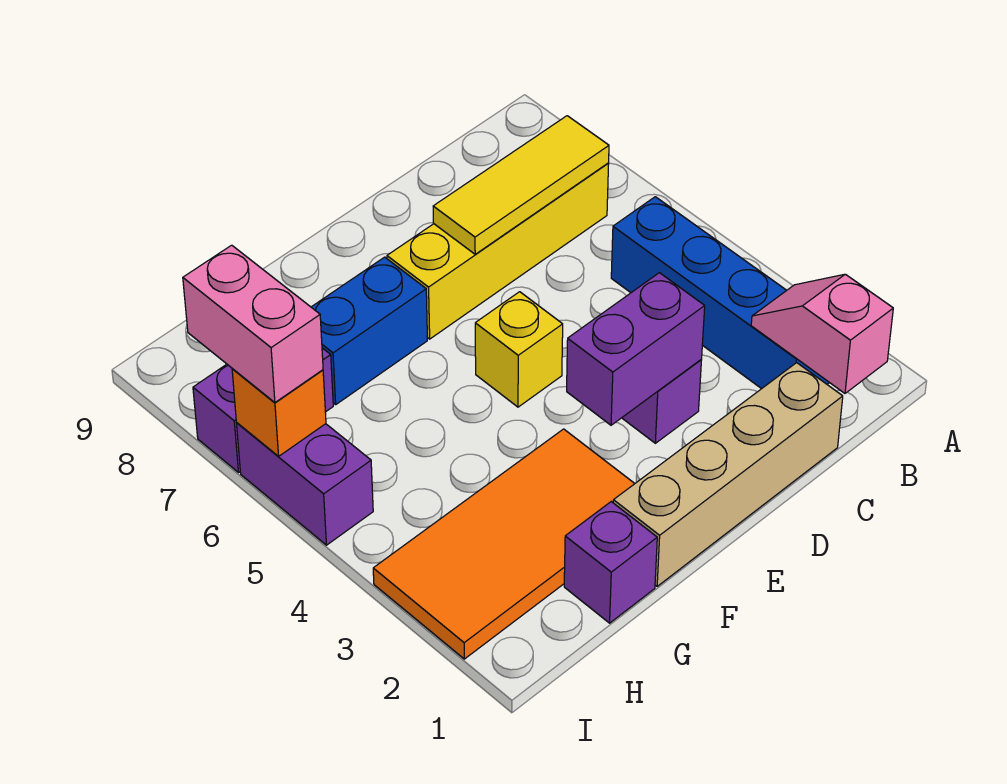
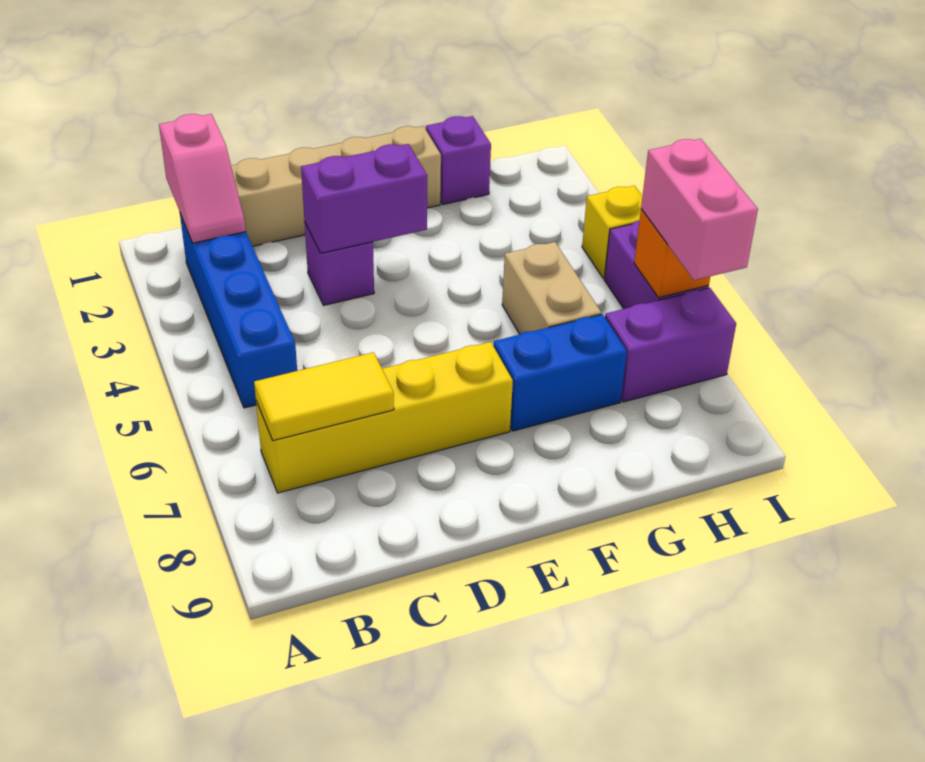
yellow 1x3 tile [433,116,609,254] -> yellow 1x2 tile [254,352,394,441]
yellow 1x1 brick [475,292,563,407] -> yellow 1x1 brick moved to [582,186,642,279]
orange 2x4 tile [373,429,635,659] -> none
none -> tan 1x2 brick [502,242,601,334]

